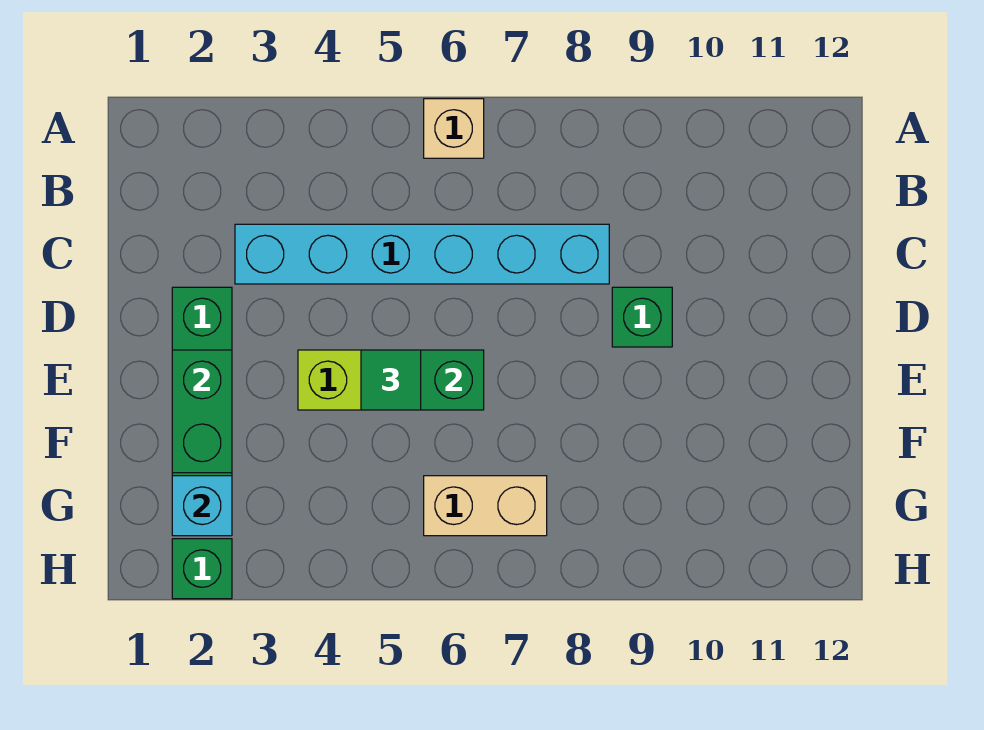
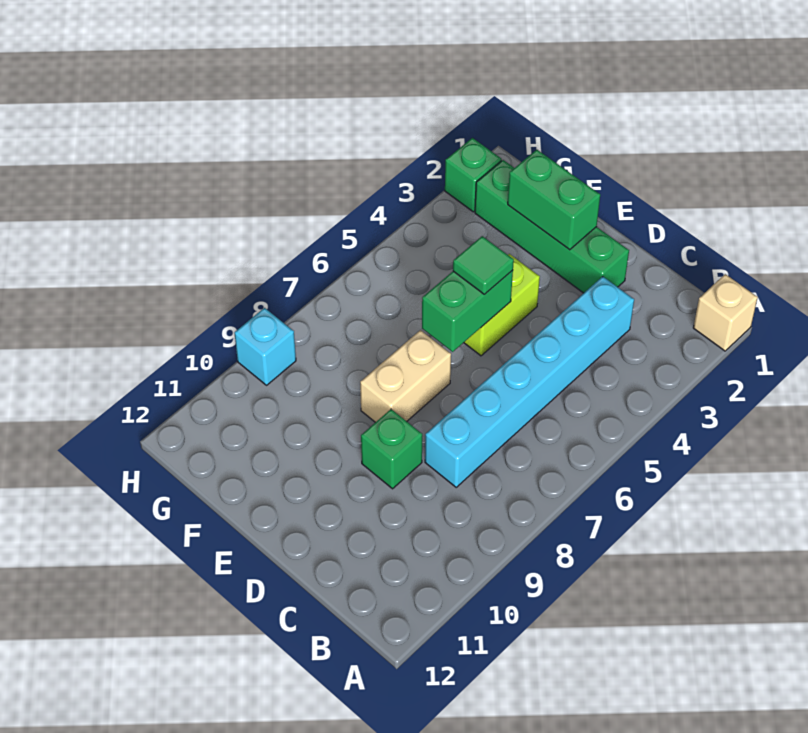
tan 1x1 brick [424,99,484,158] -> tan 1x1 brick moved to [693,274,758,351]
cyan 1x1 brick [172,476,232,536] -> cyan 1x1 brick moved to [235,308,296,385]
tan 1x2 brick [424,476,547,536] -> tan 1x2 brick moved to [360,330,451,422]

